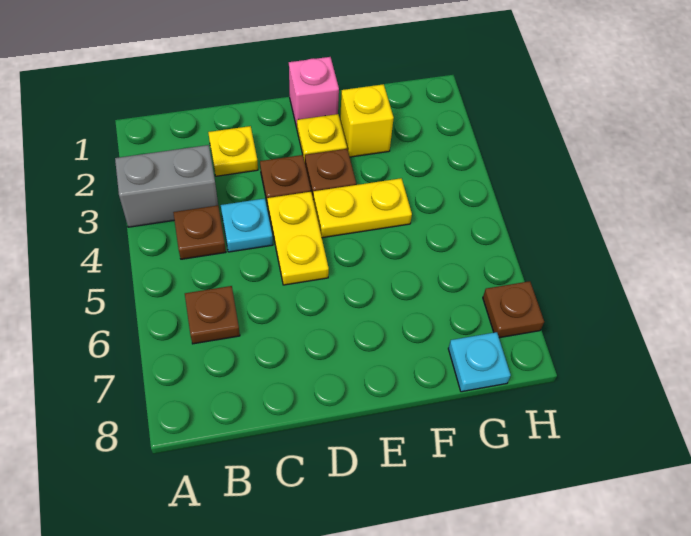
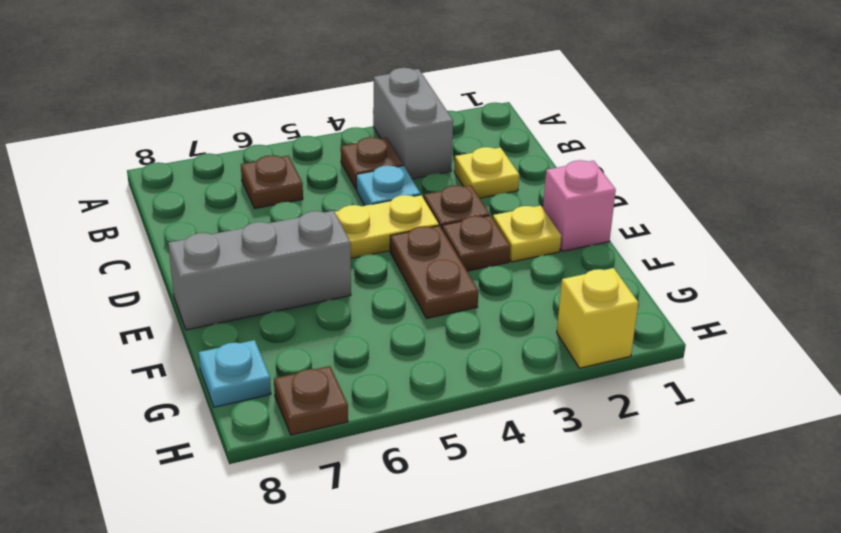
yellow 1x2 plate [313,178,412,238] -> brown 1x2 plate [390,226,479,318]
none -> grey 1x3 brick [168,211,351,330]
yellow 1x1 brick [340,84,394,157] -> yellow 1x1 brick moved to [557,268,638,368]

